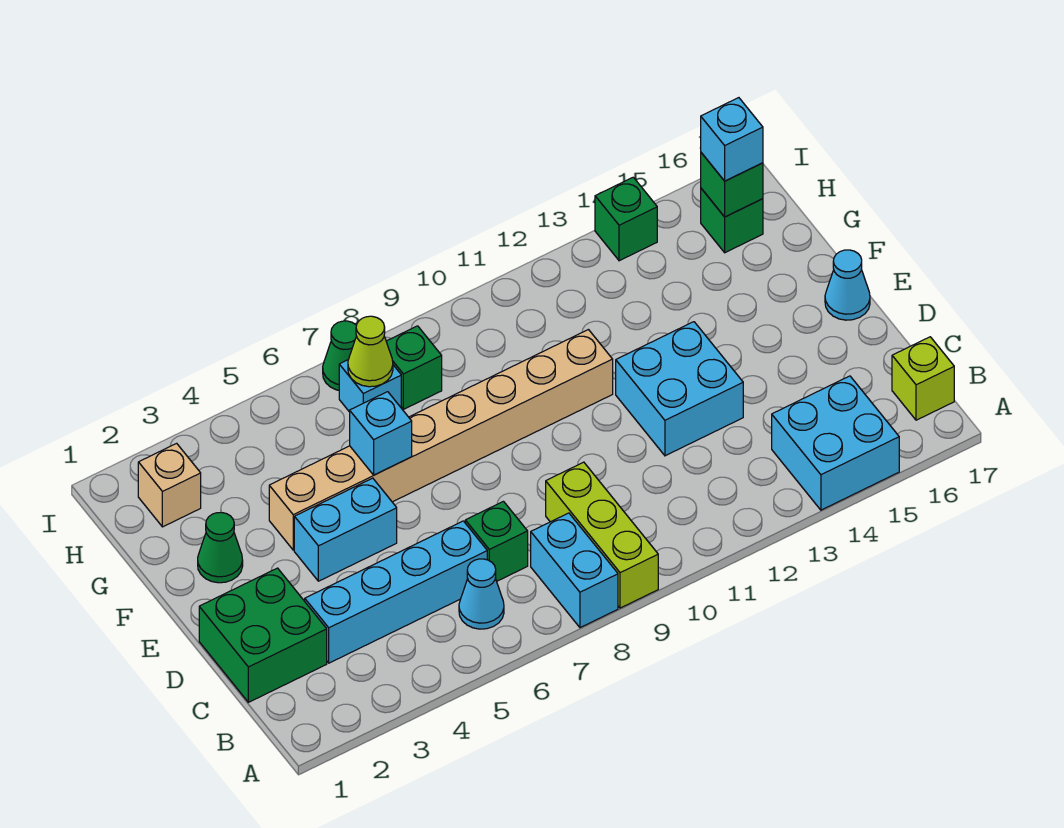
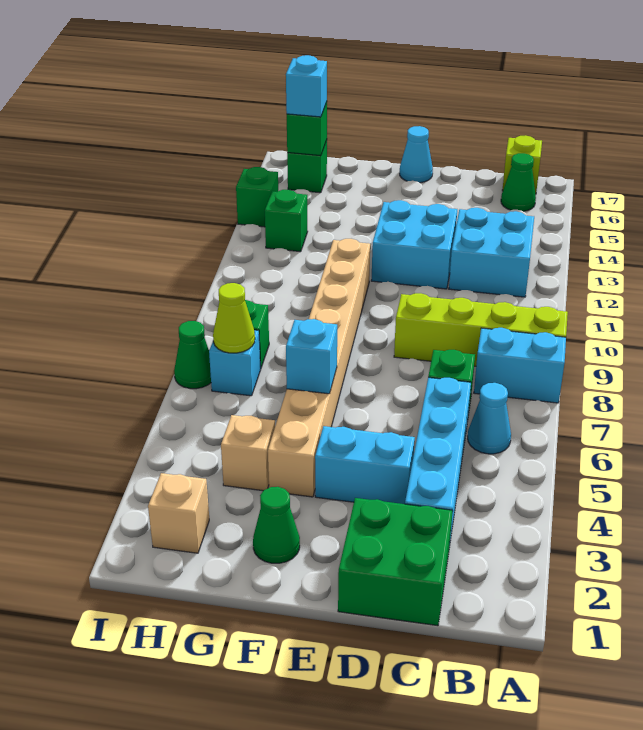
lime 1x3 brick [546,462,658,608] -> lime 1x4 brick [394,293,568,366]
cyan 2x2 brick [772,376,899,510] -> cyan 2x2 brick moved to [449,208,534,297]
none -> green 1x1 cone [501,153,536,211]
cyan 1x2 brick [294,478,397,581] -> cyan 1x2 brick turned to [315,426,415,504]
none -> tan 1x1 brick [221,415,275,491]
none -> green 1x1 brick [265,190,308,252]

